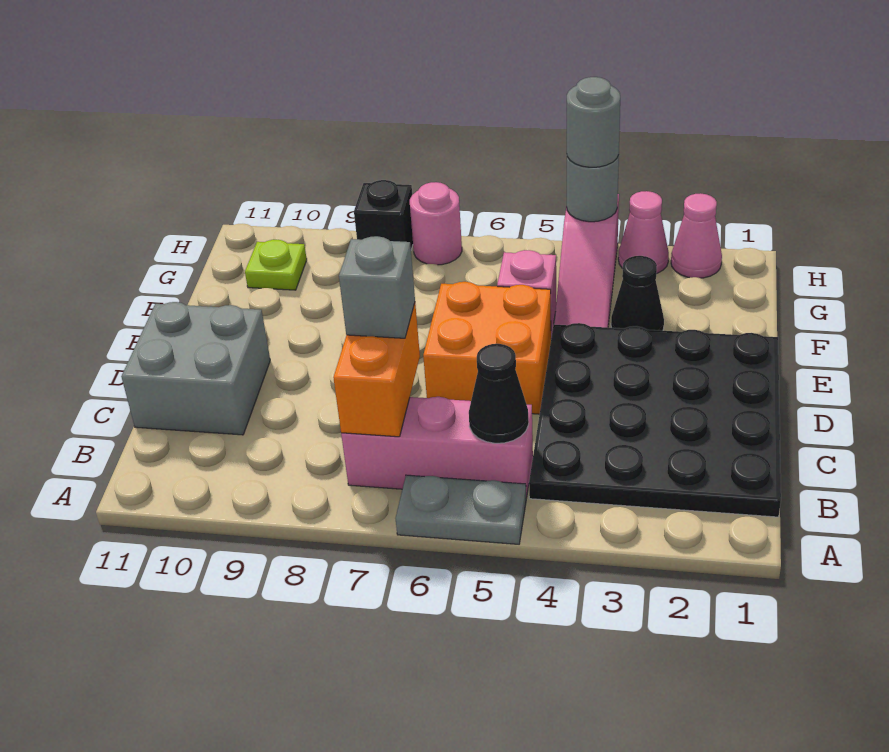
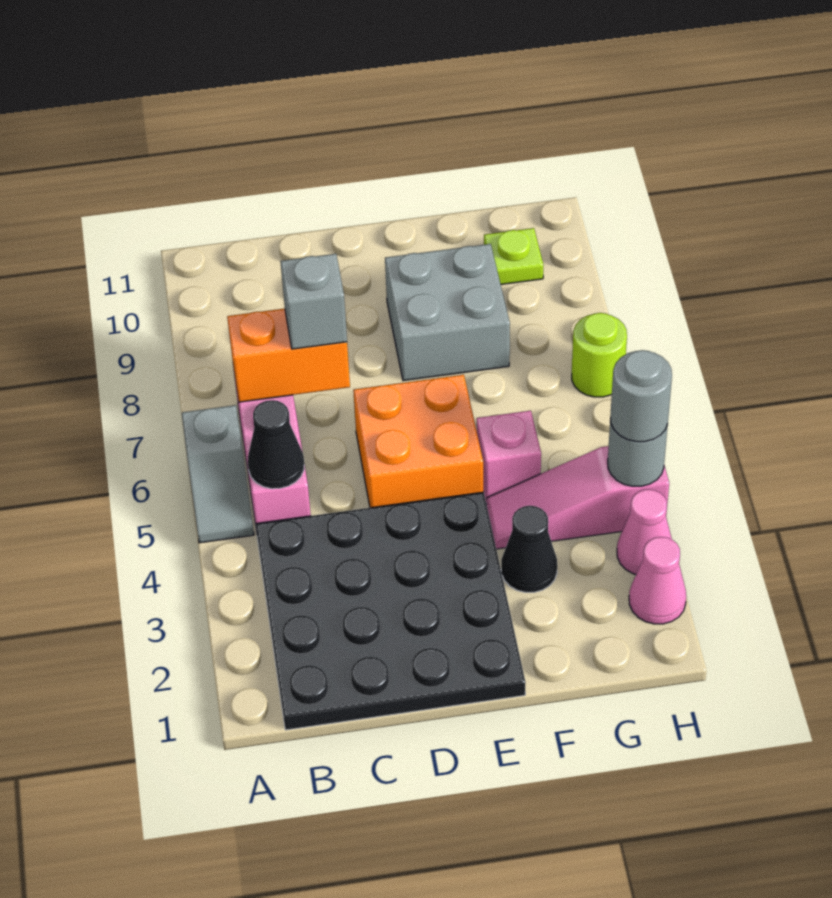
grey 1x2 plate [396,475,526,544] -> grey 1x2 slope [182,405,254,543]
grey 2x2 brick [121,302,270,435] -> grey 2x2 brick moved to [385,244,510,381]
pink 1x1 round brick [410,182,462,265] -> lime 1x1 round brick [572,313,627,397]
black 1x1 brick [354,180,413,249] -> none

